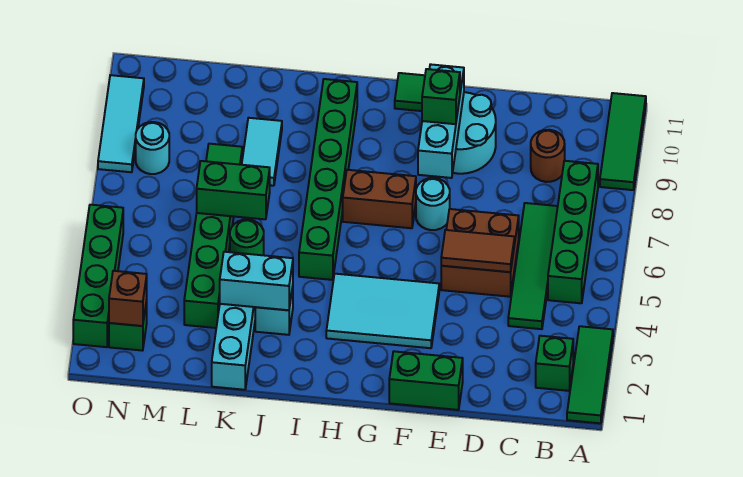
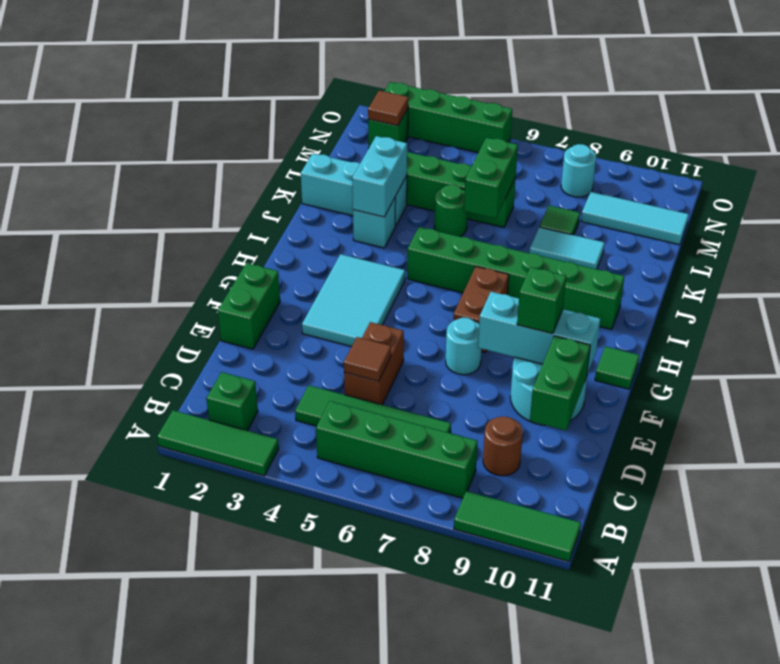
brown 2x2 brick [441,209,519,297] -> brown 1x2 brick [344,322,404,405]
brown 1x2 tile [441,230,515,272] -> brown 1x1 tile [344,337,391,381]
none -> green 1x2 brick [530,336,590,430]
brown 1x1 brick [109,271,147,326] -> brown 1x1 tile [368,91,408,126]
cyan 1x3 tile [98,75,144,172] -> cyan 1x3 tile moved to [581,192,689,245]

